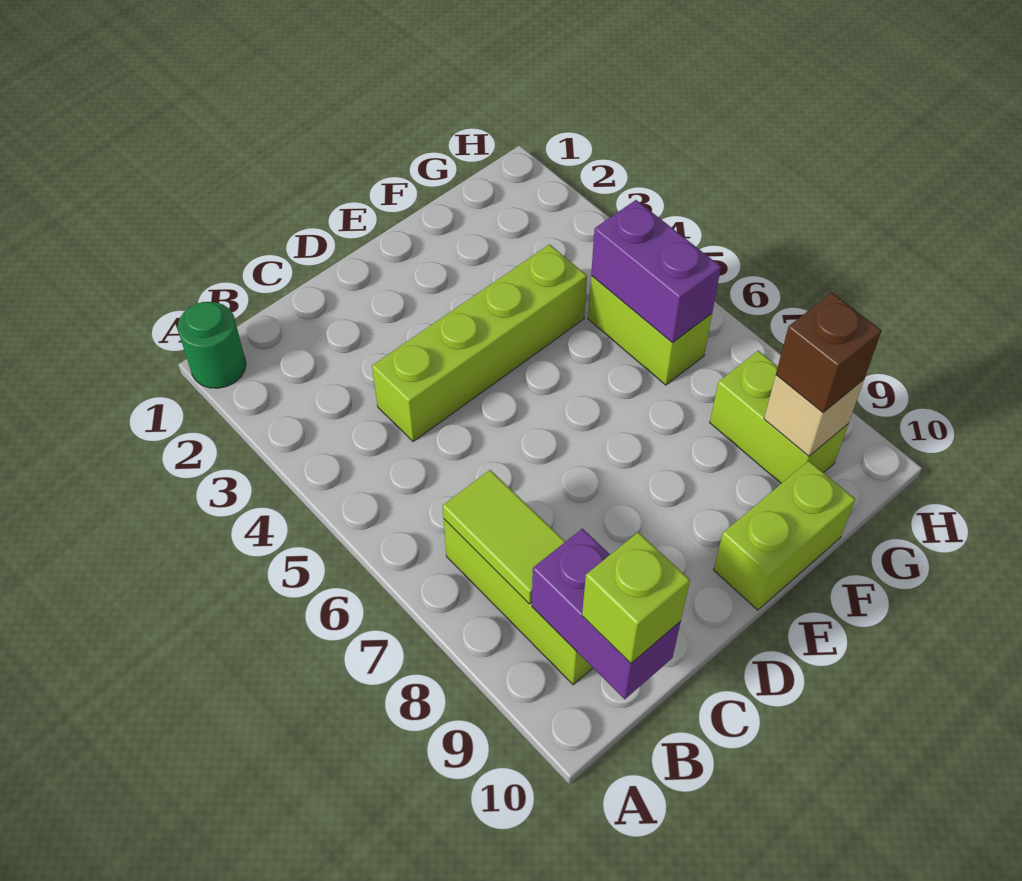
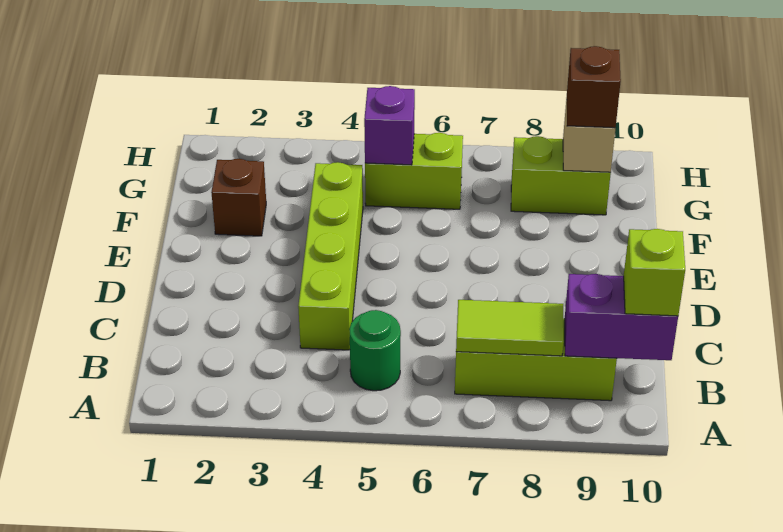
green 1x1 round brick [178,302,246,388] -> green 1x1 round brick moved to [349,310,401,391]
lime 1x2 brick [714,461,855,610] -> none
none -> brown 1x1 brick [211,159,266,236]
purple 1x2 brick [591,200,721,343] -> purple 1x1 brick [364,86,415,165]

